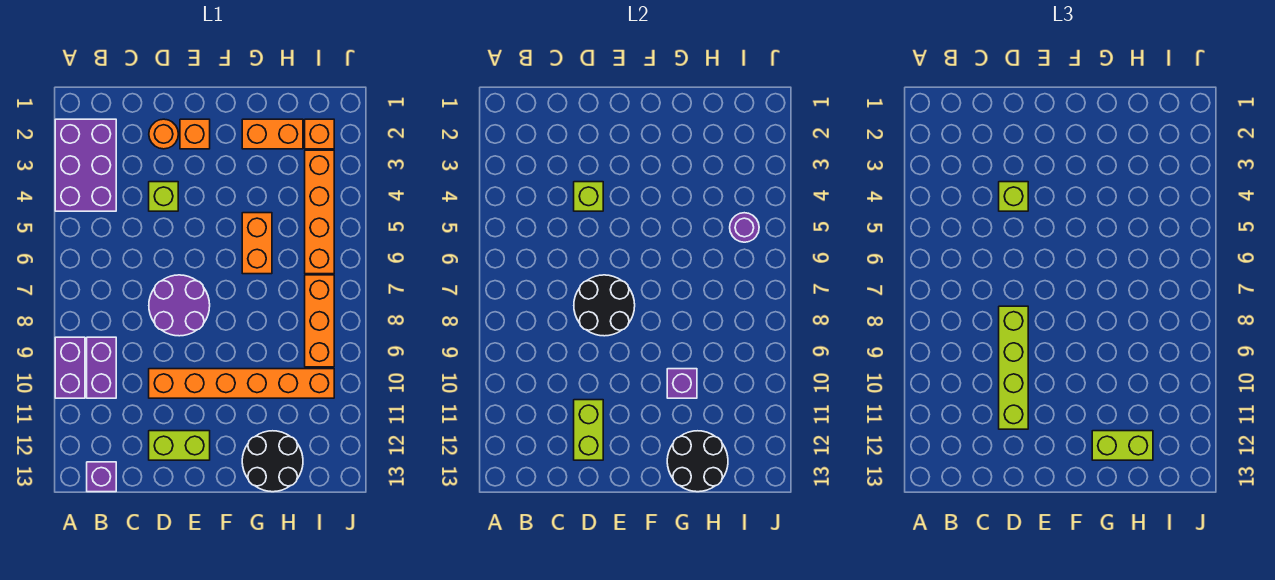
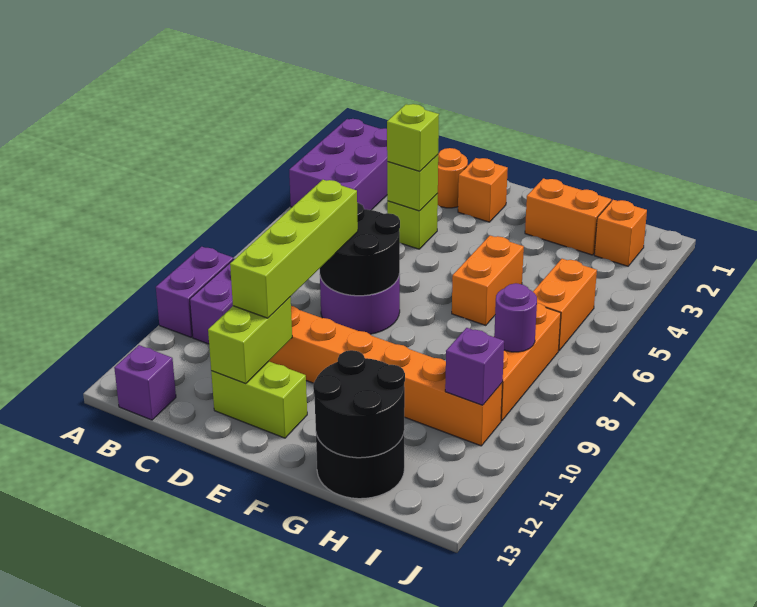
purple 1x1 brick [667,369,697,398] -> purple 1x1 brick moved to [445,328,504,405]
lime 1x2 brick [1092,431,1153,460] -> none
orange 1x4 brick [305,150,334,274] -> orange 1x2 brick [533,259,597,351]
purple 1x1 round brick [730,213,759,242] -> purple 1x1 round brick moved to [494,283,537,352]

